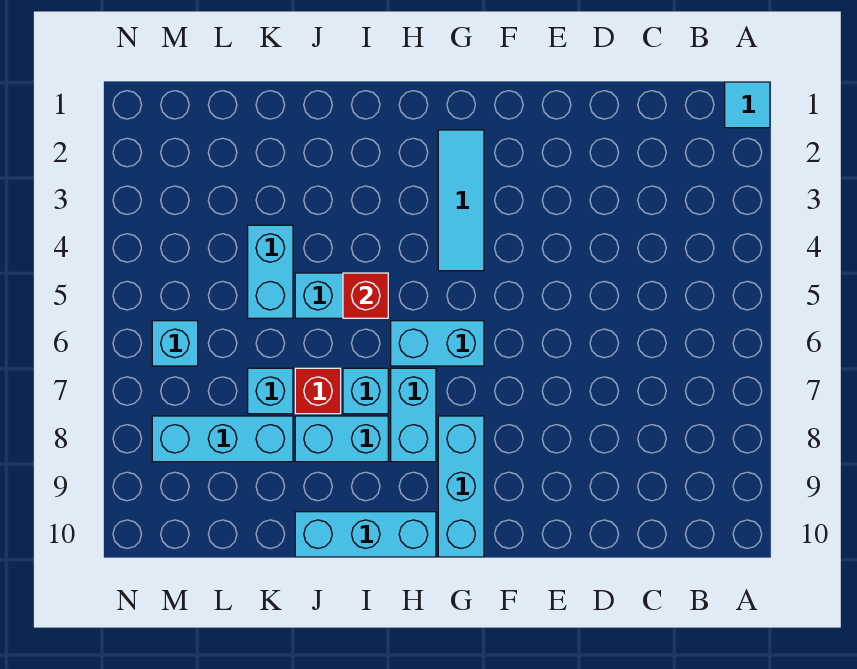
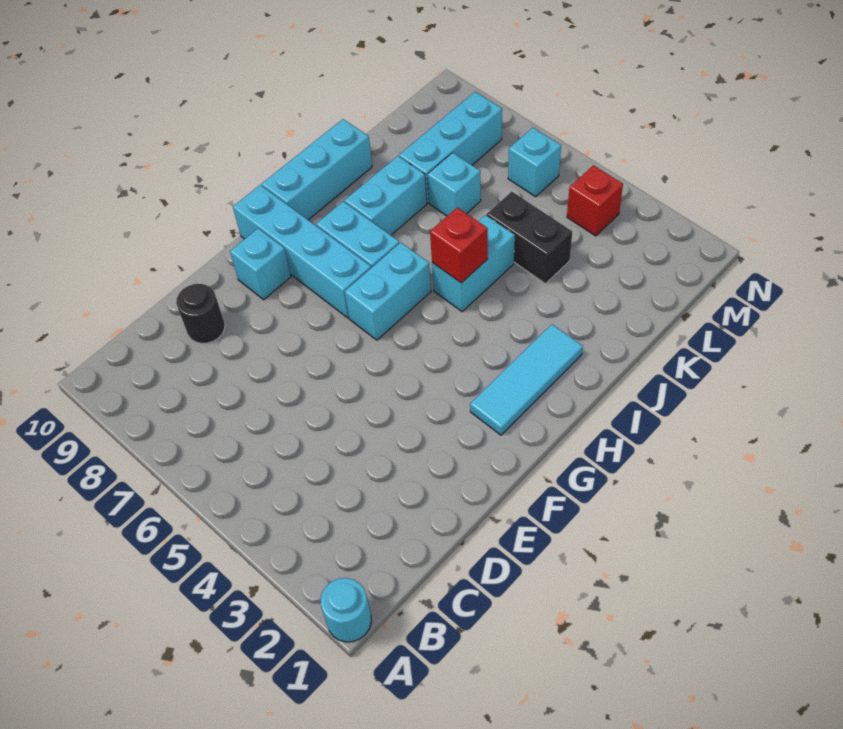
cyan 1x1 tile [725,82,770,128] -> cyan 1x1 round brick [321,578,371,642]
none -> black 1x1 round brick [176,284,225,343]
cyan 1x3 tile [438,130,484,271] -> cyan 1x3 tile turned to [470,324,583,435]
cyan 1x3 brick [438,416,484,557] -> cyan 1x4 brick [233,185,371,318]
cyan 1x1 brick [343,368,388,414] -> cyan 1x1 brick moved to [230,228,291,300]
red 1x1 brick [295,368,341,414] -> red 1x1 brick moved to [567,165,623,236]
cyan 1x2 brick [248,225,293,318] -> black 1x2 brick [487,192,572,284]

